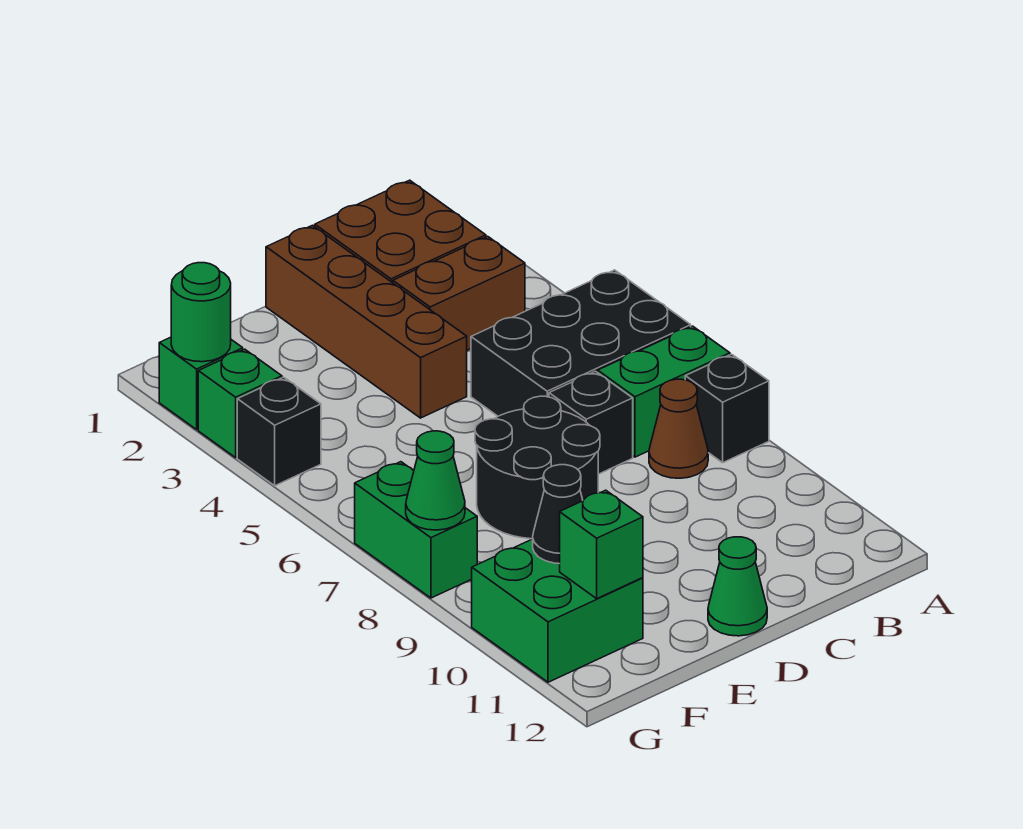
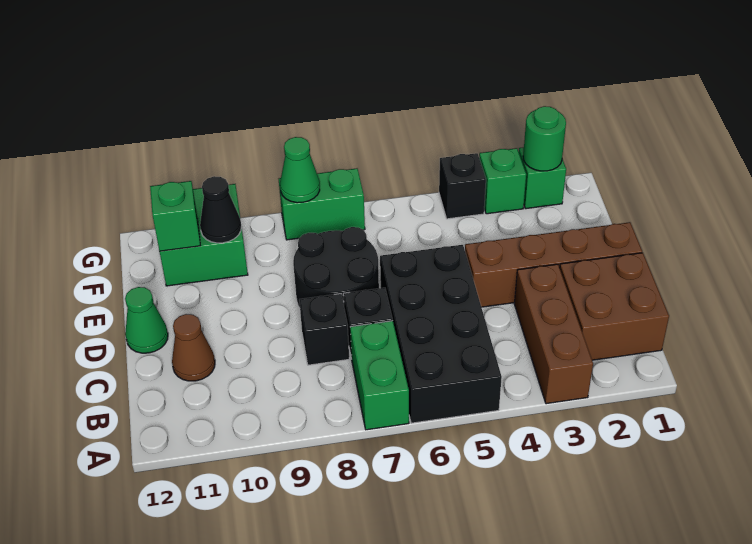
black 2x3 brick [471,270,691,416] -> black 2x4 brick [380,245,502,423]
black 1x1 brick [685,354,769,463] -> black 1x1 brick moved to [299,294,349,365]
brown 1x2 brick [393,236,525,350] -> brown 1x3 brick [514,264,593,404]
brown 1x1 cone [649,379,708,478] -> brown 1x1 cone moved to [172,314,215,381]

